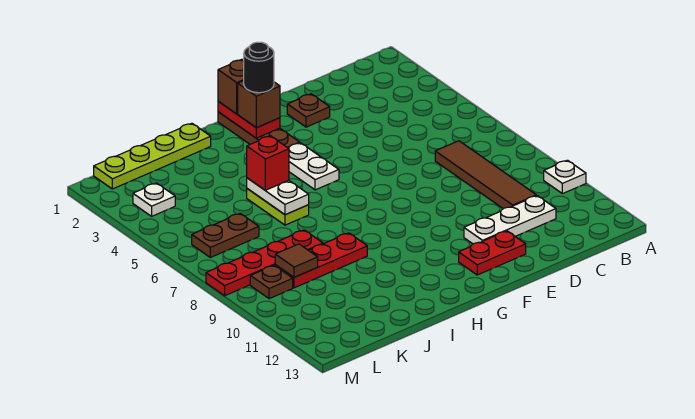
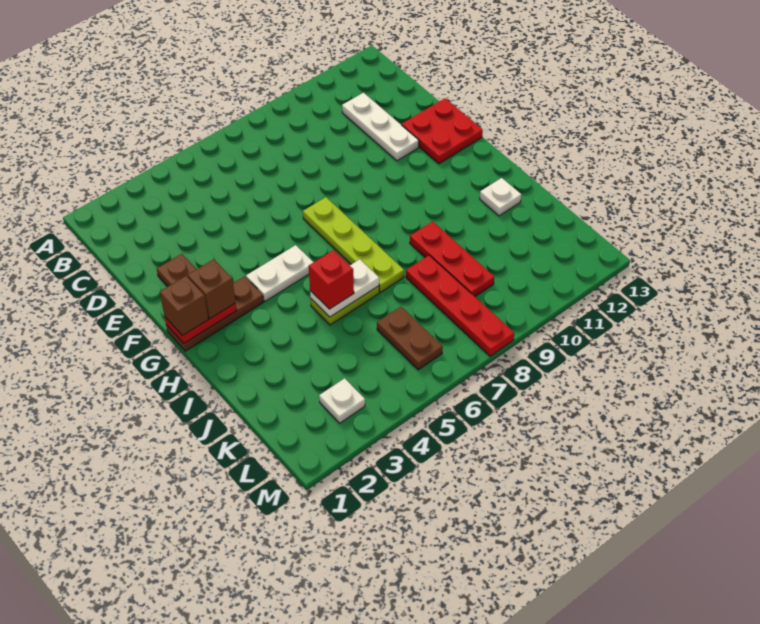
white 1x1 plate [544,160,586,194] -> white 1x1 plate moved to [480,178,521,216]
brown 1x4 tile [435,141,536,209] -> none
red 1x2 plate [459,231,526,275] -> red 2x2 plate [402,98,483,164]
black 1x1 round brick [243,42,274,93] -> none
lime 1x4 plate [94,123,211,189] -> lime 1x4 plate moved to [303,197,404,292]
brown 1x1 tile [275,244,318,277] -> none
brown 1x1 plate [250,265,293,299] -> none

